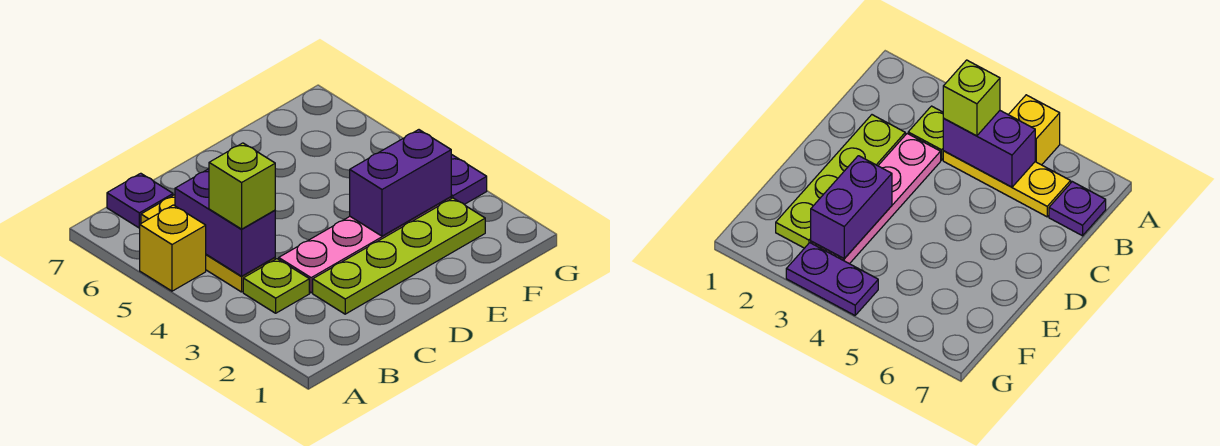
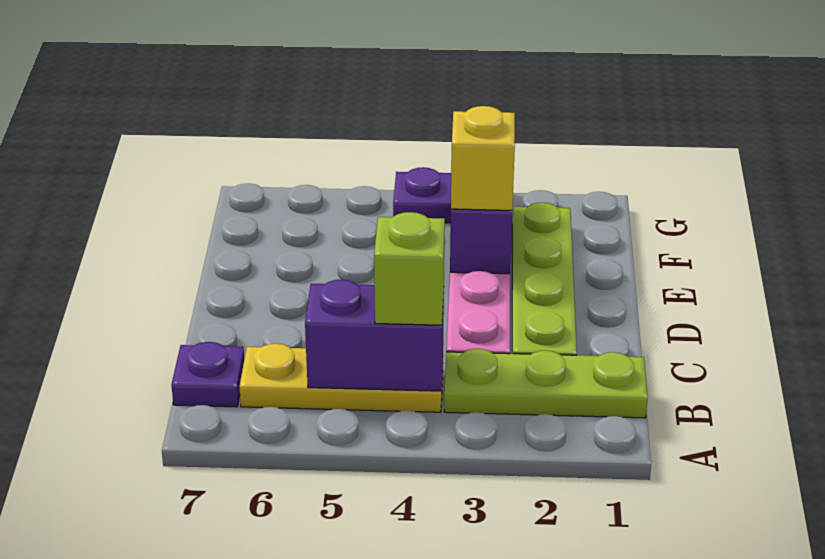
yellow 1x1 brick [140,205,206,291] -> yellow 1x1 brick moved to [451,106,515,210]
lime 1x1 plate [243,259,309,313] -> lime 1x3 plate [444,349,648,418]

